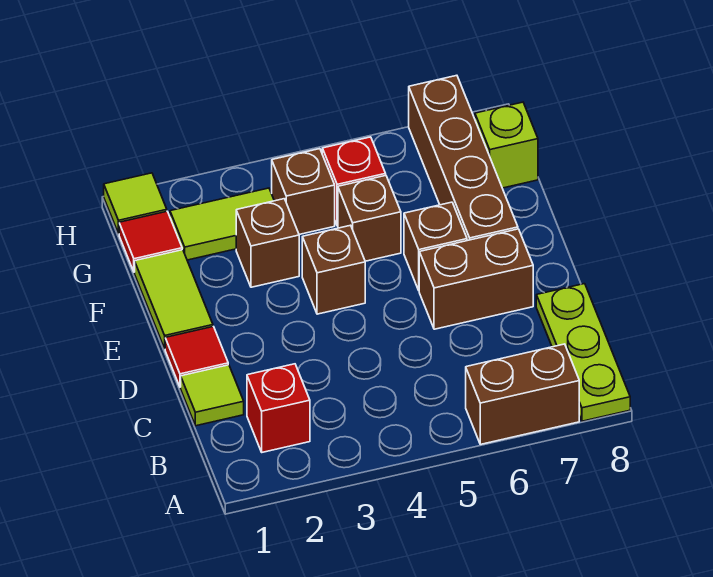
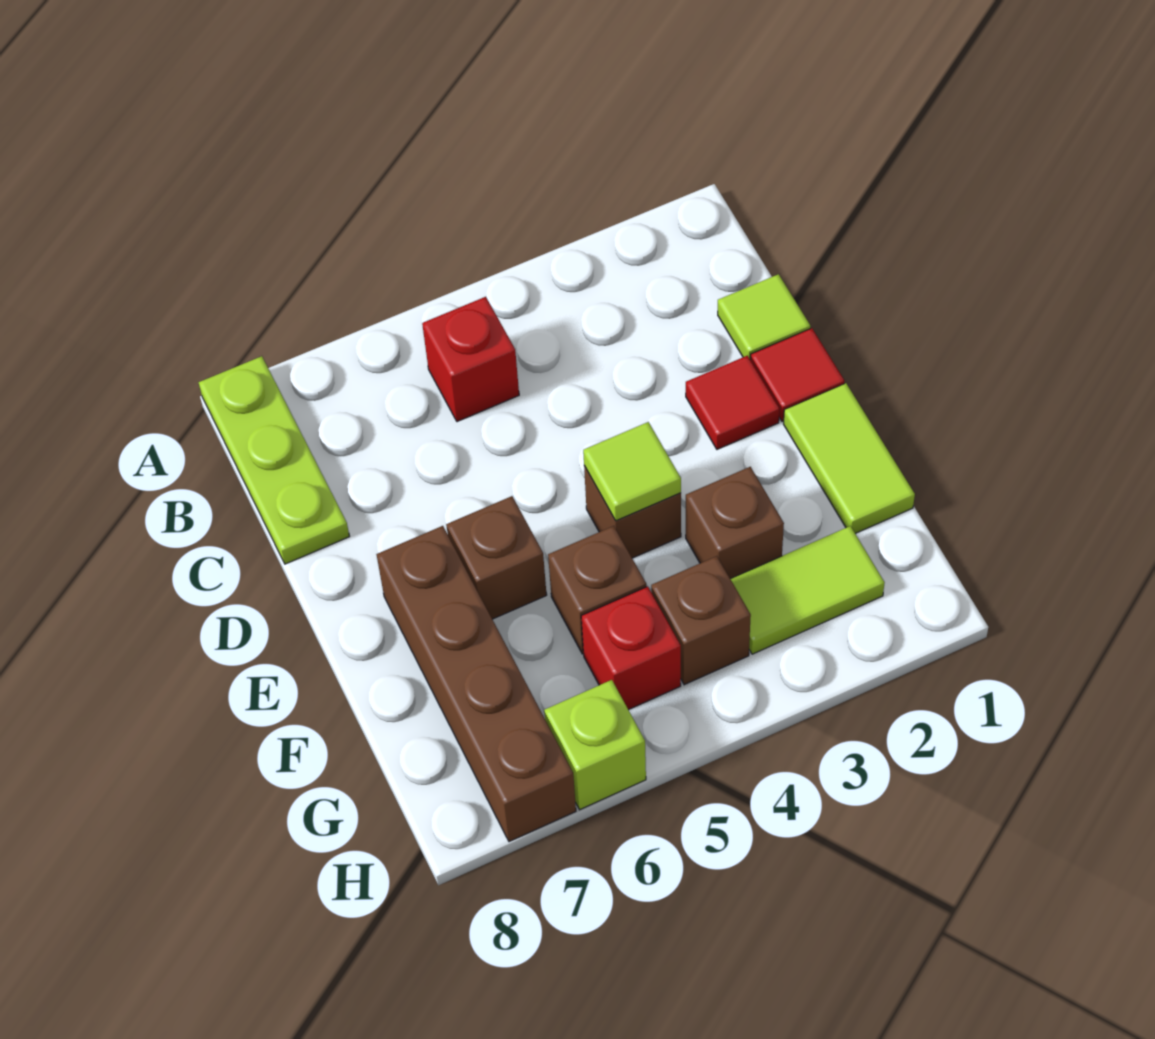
brown 1x2 brick [466,344,579,444] -> none
red 1x1 brick [247,364,310,452] -> red 1x1 brick moved to [422,297,519,422]
brown 1x2 brick [419,229,533,329] -> none
red 1x1 tile [119,211,182,272] -> red 1x1 tile moved to [686,356,779,449]
lime 1x1 brick [475,102,538,188] -> lime 1x1 brick moved to [544,680,646,810]
lime 1x1 tile [104,173,167,234] -> lime 1x1 tile moved to [583,422,681,521]

